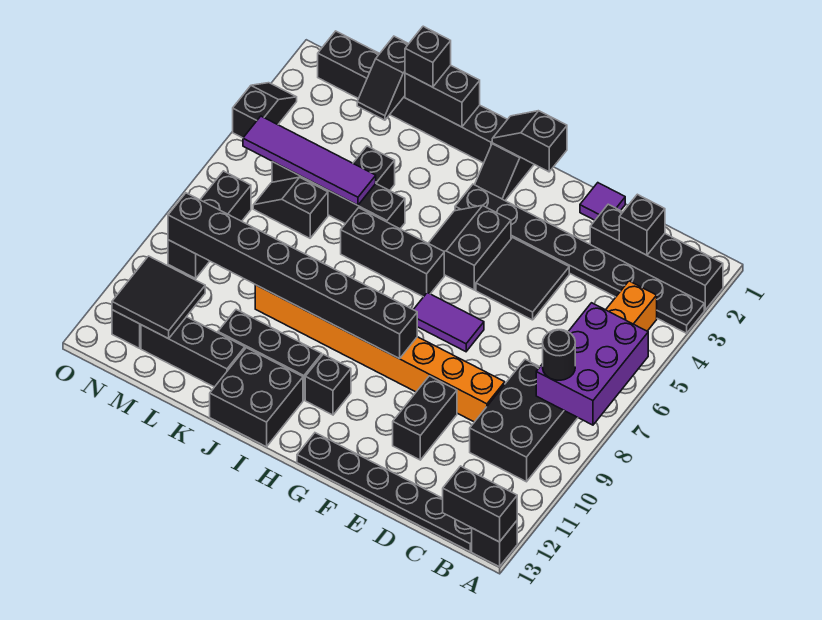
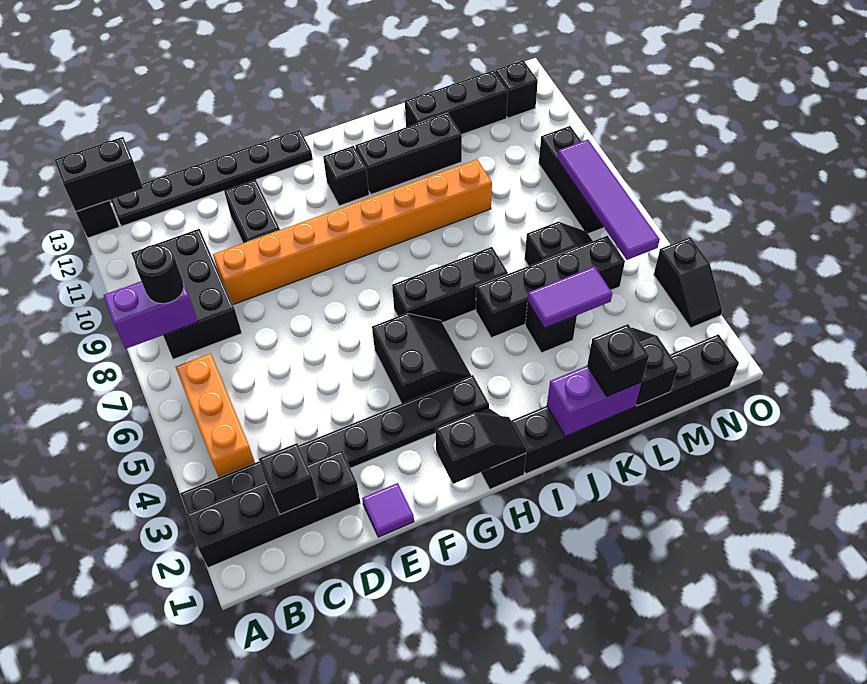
purple 2x3 brick [536,303,648,425] -> purple 1x2 brick [104,281,198,349]
black 2x2 tile [476,238,569,320] -> none
purple 1x2 tile [413,293,484,352] -> purple 1x2 tile moved to [528,266,612,328]
black 1x8 brick [168,193,417,359] -> none
black 2x2 brick [210,348,303,447] -> none
black 1x2 brick [405,65,480,127] -> purple 1x2 brick [547,366,642,436]
purple 1x4 tile [243,116,376,205] -> purple 1x4 tile turned to [557,140,660,260]
black 2x2 tile [112,256,205,339] -> none

